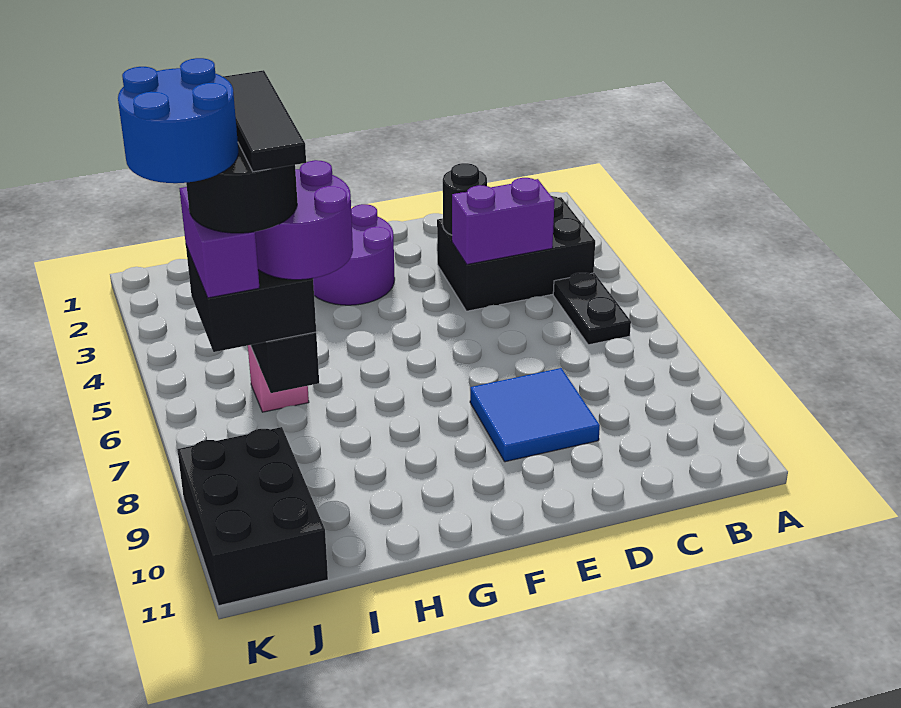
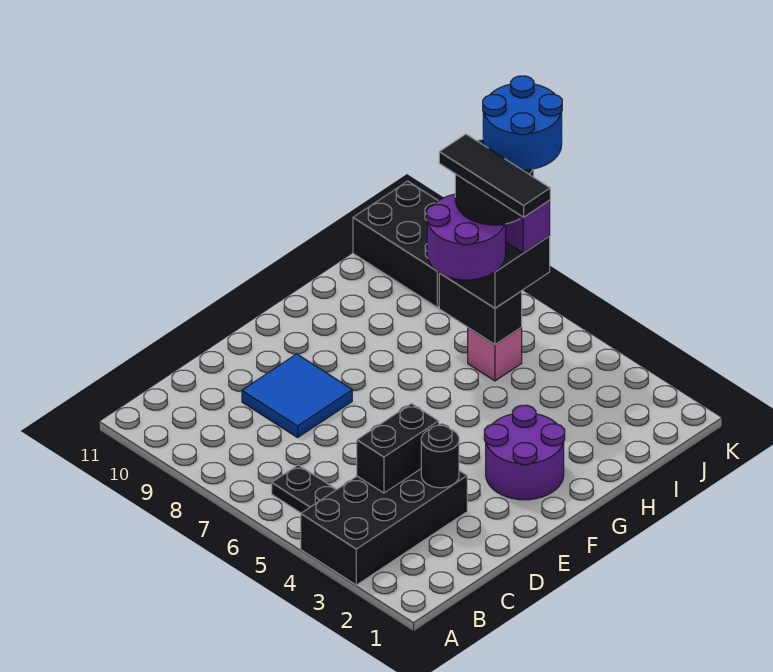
black 2x3 brick [437,196,595,311] -> black 2x4 brick [301,469,467,585]
purple 1x2 brick [452,178,555,264] -> black 1x2 brick [357,404,439,493]

